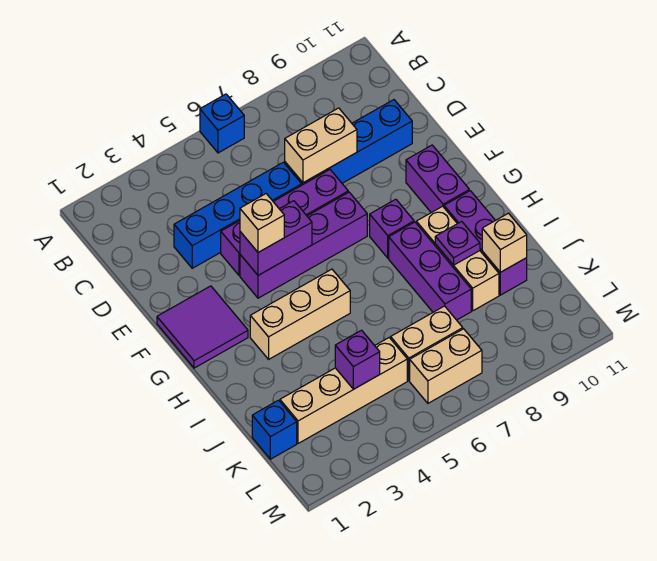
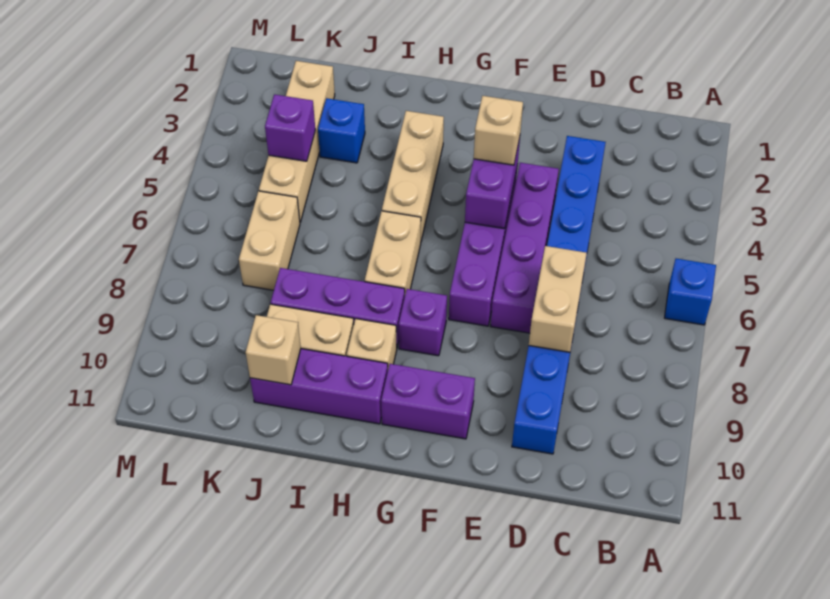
purple 2x2 tile [157,286,248,368] -> none
purple 1x1 plate [435,221,480,265] -> none
blue 1x1 brick [252,400,297,459] -> blue 1x1 brick moved to [318,98,365,163]
tan 1x2 brick [410,329,482,403] -> tan 1x2 brick moved to [365,211,421,294]

